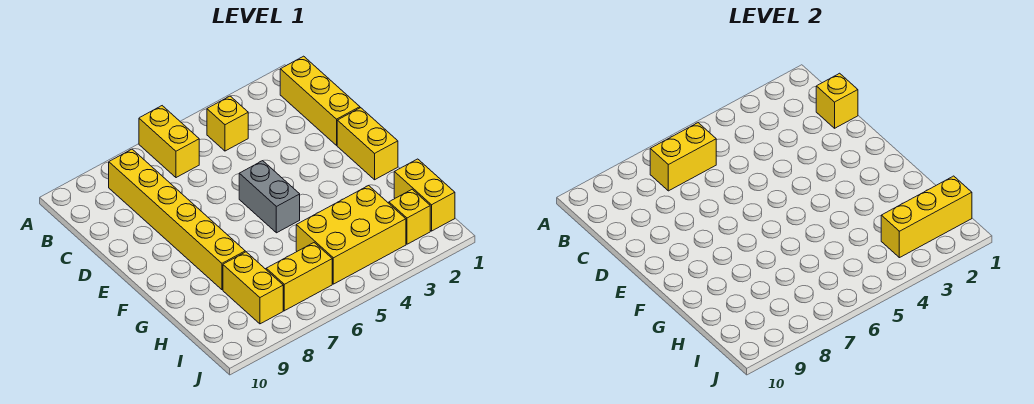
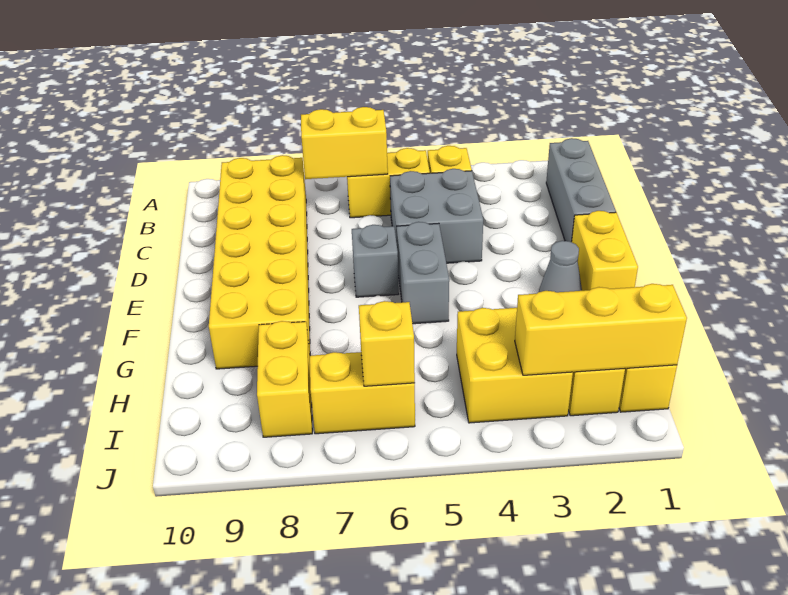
yellow 1x2 brick [139,106,199,178] -> yellow 1x2 brick turned to [347,148,430,218]
yellow 1x3 brick [280,56,360,145] -> grey 1x3 brick [546,138,616,242]
yellow 1x6 brick [109,149,245,290] -> yellow 2x6 brick [209,155,310,369]
yellow 1x1 brick [816,73,858,128] -> yellow 1x1 brick moved to [359,301,415,386]
none -> grey 2x2 brick [390,169,483,263]
none -> grey 1x1 brick [352,225,399,297]
none -> grey 1x1 cone [539,241,582,292]
yellow 2x3 brick [296,186,406,284] -> yellow 2x2 brick [457,308,573,423]

